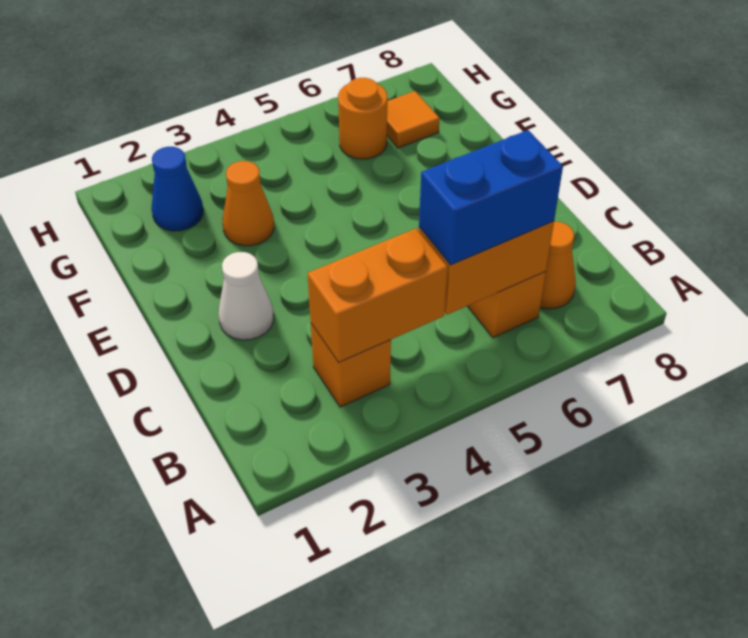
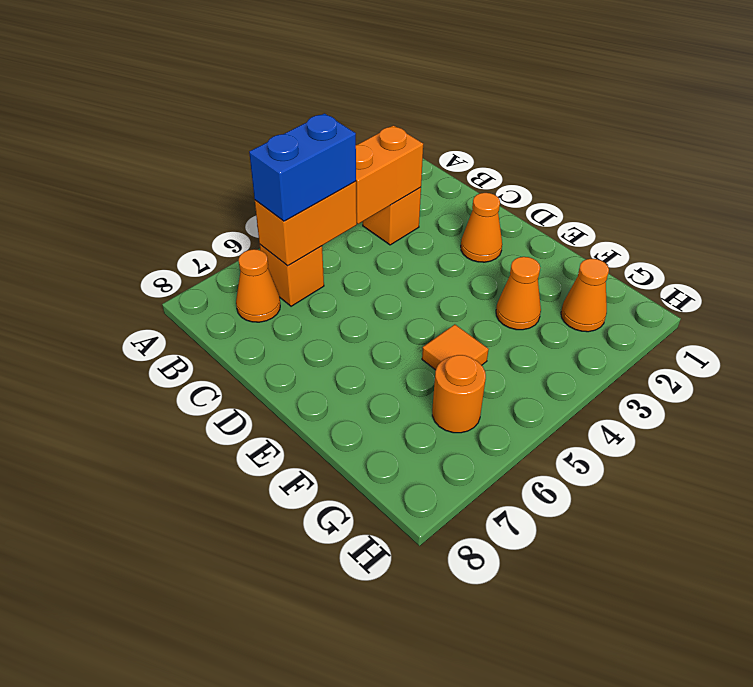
white 1x1 cone [218,252,274,340] -> orange 1x1 cone [461,193,502,262]
blue 1x1 cone [151,147,203,231] -> orange 1x1 cone [561,259,609,332]
orange 1x1 tile [387,91,440,148] -> orange 1x1 tile moved to [422,324,489,370]

